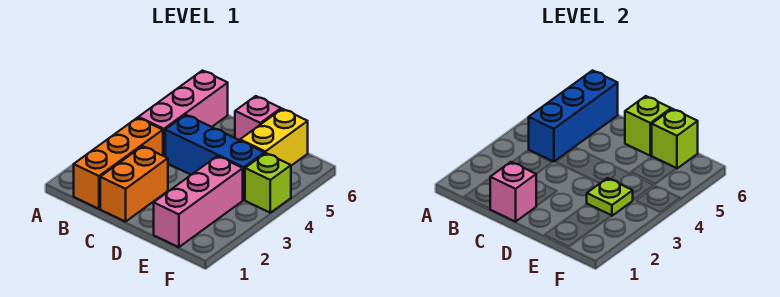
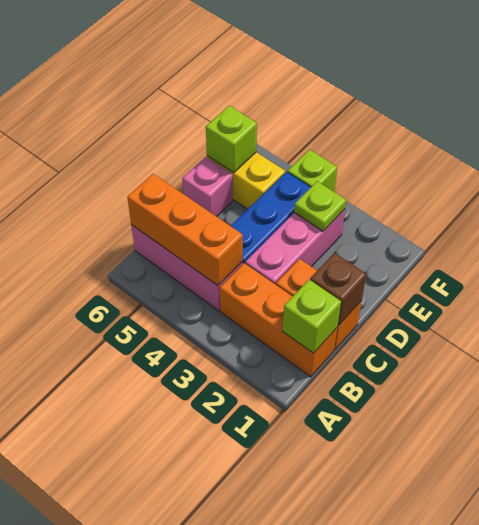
blue 1x3 brick [529,71,618,162] -> orange 1x3 brick [127,174,243,286]
pink 1x1 brick [490,162,536,222] -> brown 1x1 brick [310,253,366,326]
lime 1x1 brick [625,96,671,156] -> lime 1x1 brick moved to [282,280,341,353]
pink 1x3 brick [154,156,243,247] -> pink 1x3 brick turned to [245,209,345,285]

